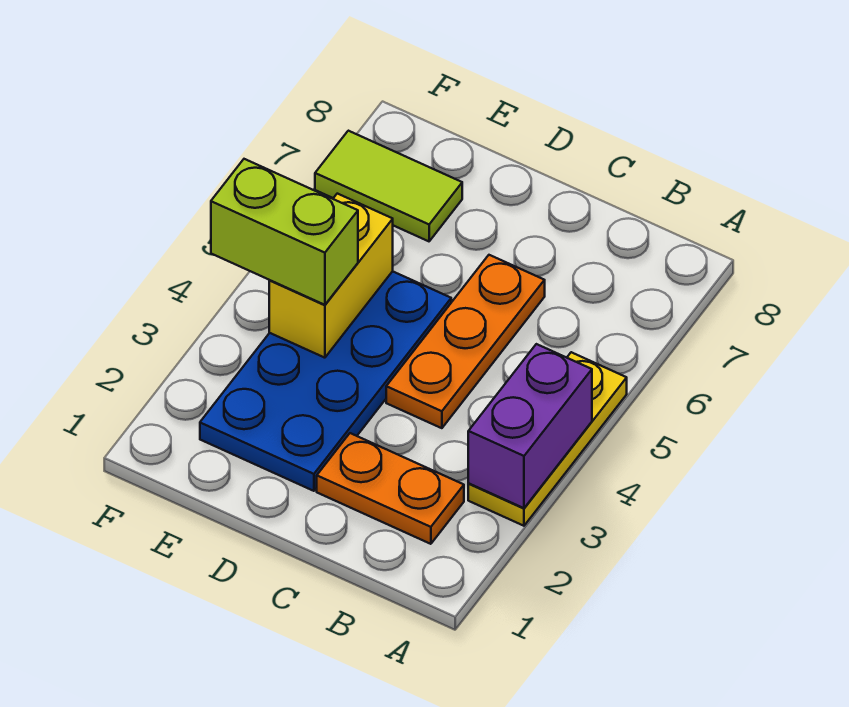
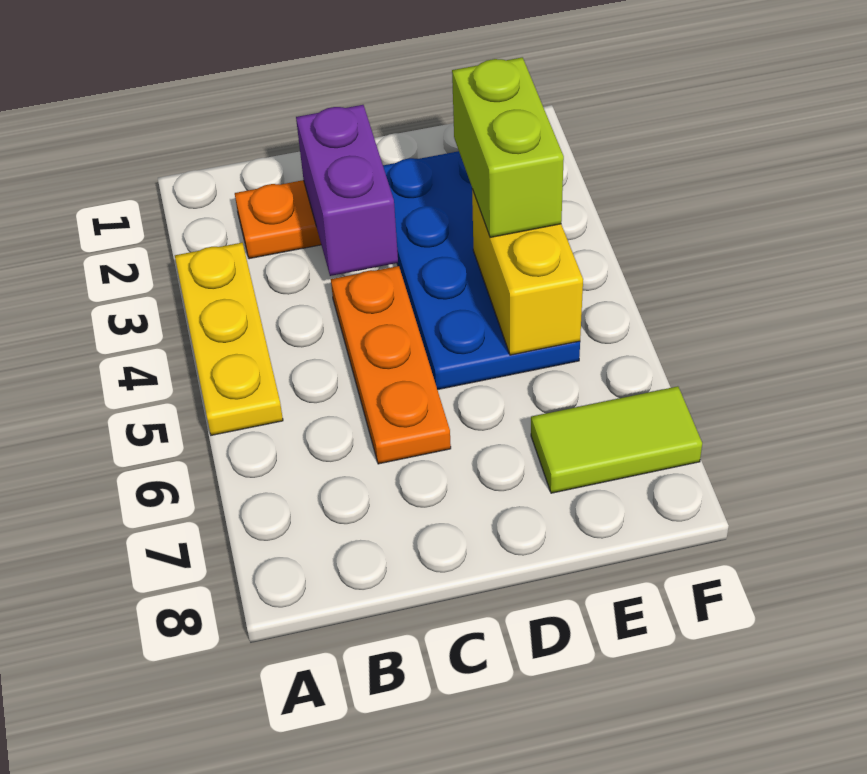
purple 1x2 brick [468,344,592,508] -> purple 1x2 brick moved to [296,105,398,276]
lime 1x2 brick [211,159,358,305] -> lime 1x2 brick turned to [452,57,564,238]

